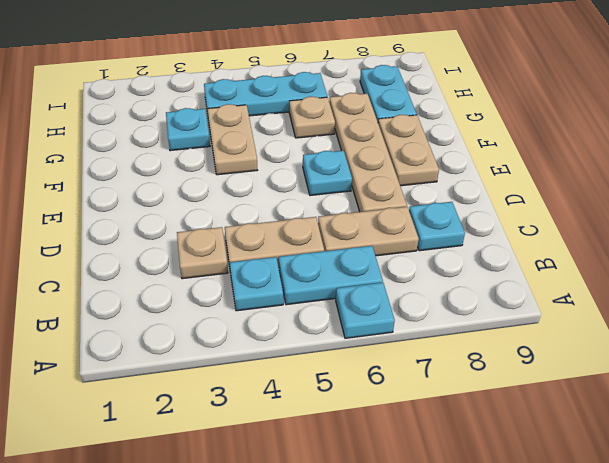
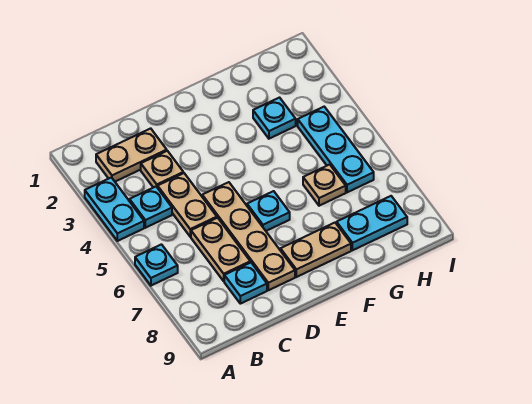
cyan 1x2 plate [279,246,383,305] -> cyan 1x2 plate moved to [85,177,144,241]
tan 1x4 plate [329,93,407,212] -> tan 1x4 plate turned to [202,182,295,290]
tan 1x2 plate [208,104,257,175] -> tan 1x2 plate moved to [96,128,167,182]

